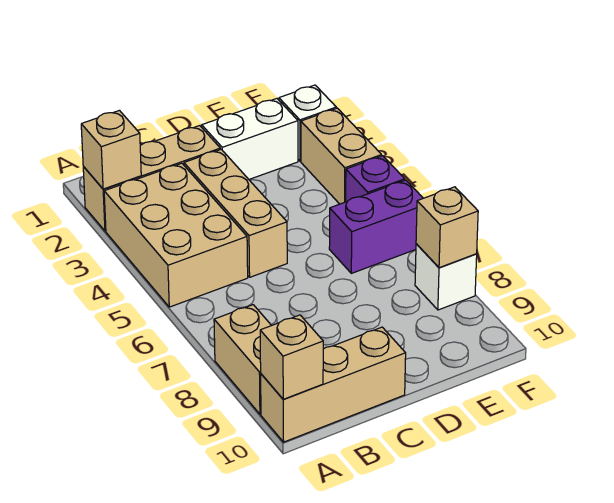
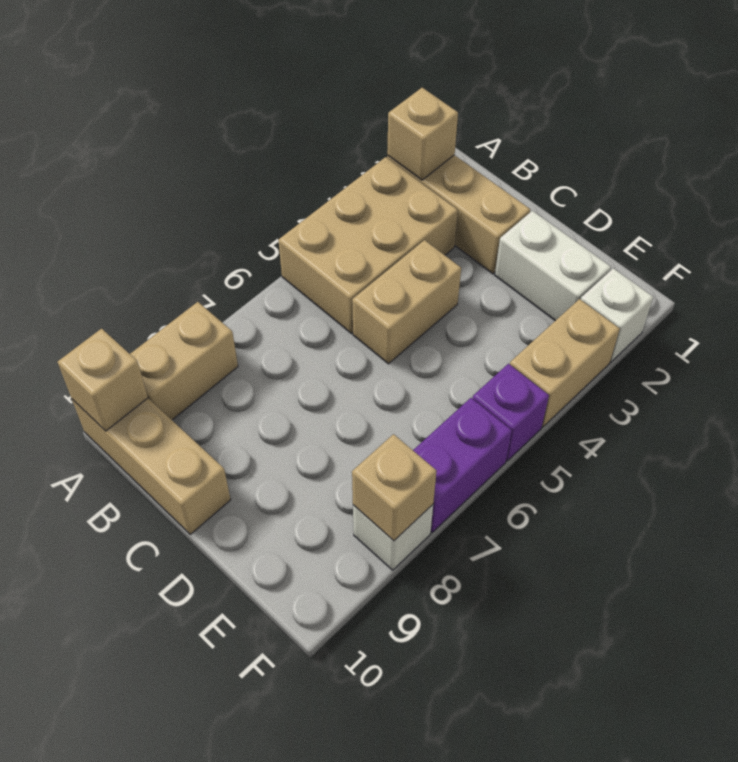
tan 1x3 brick [184,149,287,277] -> tan 1x2 brick [352,240,461,364]
purple 1x2 brick [329,180,423,273] -> purple 1x2 brick turned to [413,398,512,532]

